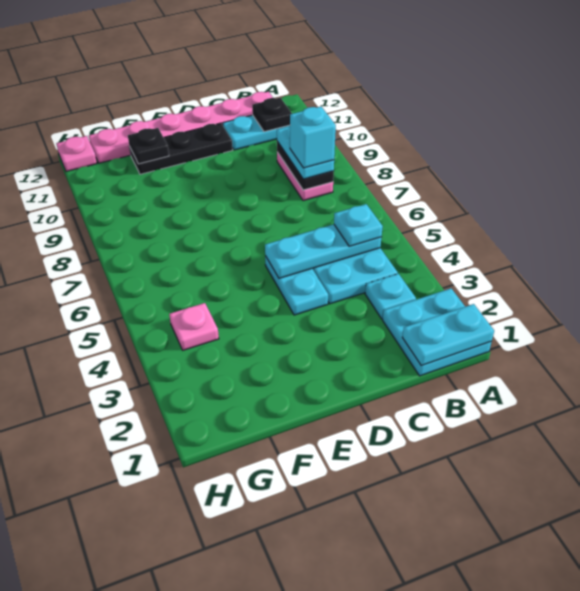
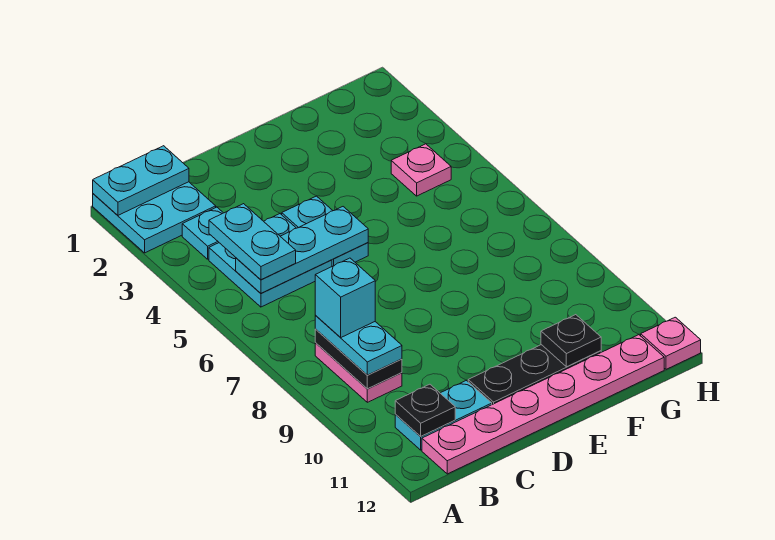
cyan 1x1 plate [334,204,383,246] -> cyan 1x2 plate [209,204,296,280]

